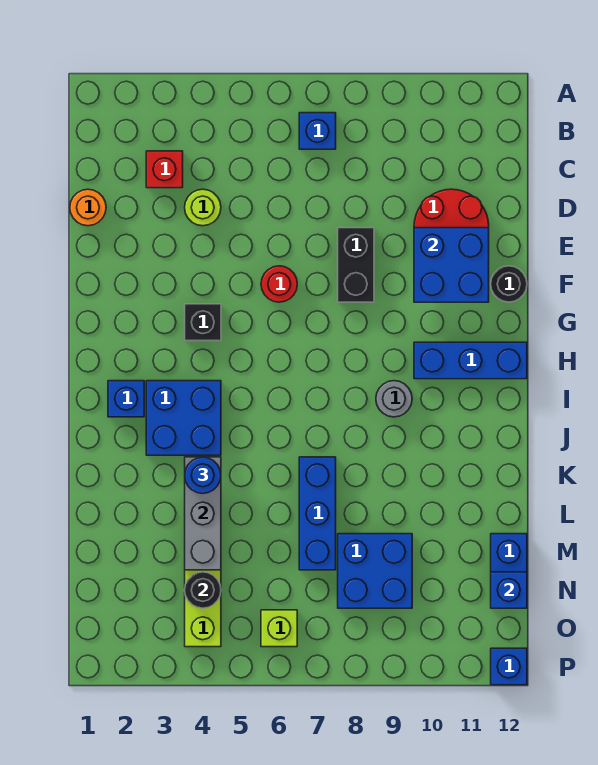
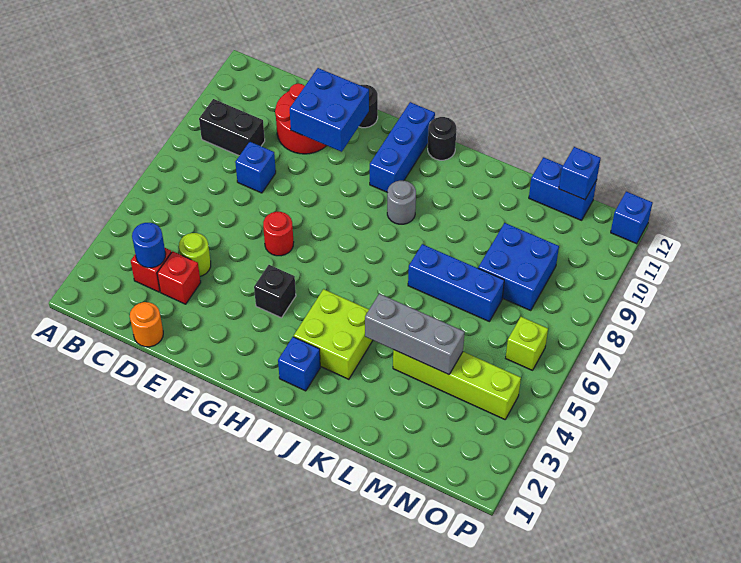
blue 1x1 brick [299,113,336,149] -> blue 1x1 brick moved to [235,142,276,193]
none -> red 1x1 brick [157,251,201,304]
black 1x2 brick [338,228,374,302] -> black 1x2 brick moved to [199,99,265,156]
blue 2x2 brick [146,381,221,455] -> lime 2x2 brick [294,289,373,379]
blue 1x1 round brick [185,457,221,494] -> blue 1x1 round brick moved to [132,223,166,268]
black 1x1 round brick [185,572,221,608] -> black 1x1 round brick moved to [428,117,457,160]

